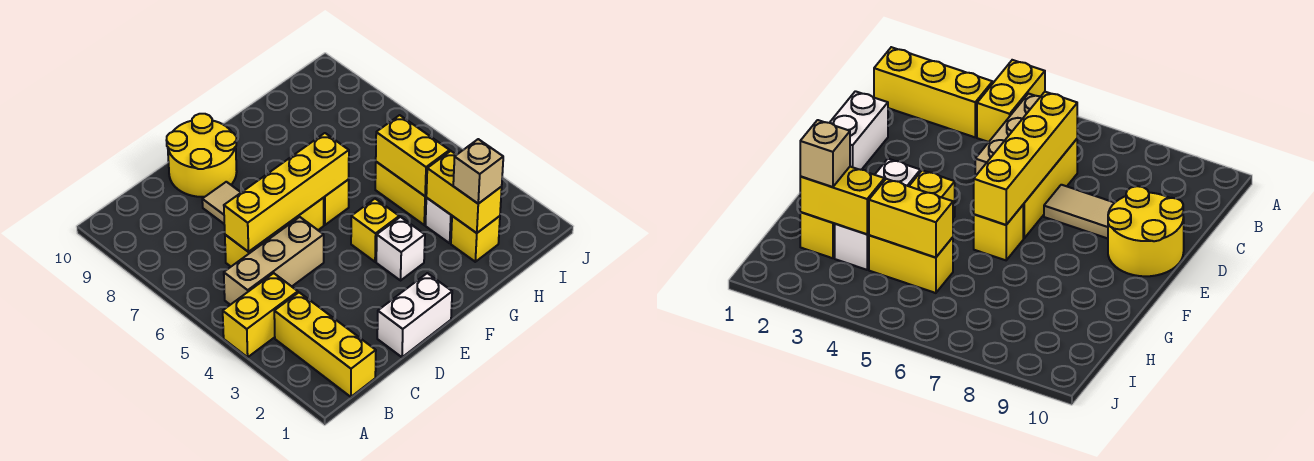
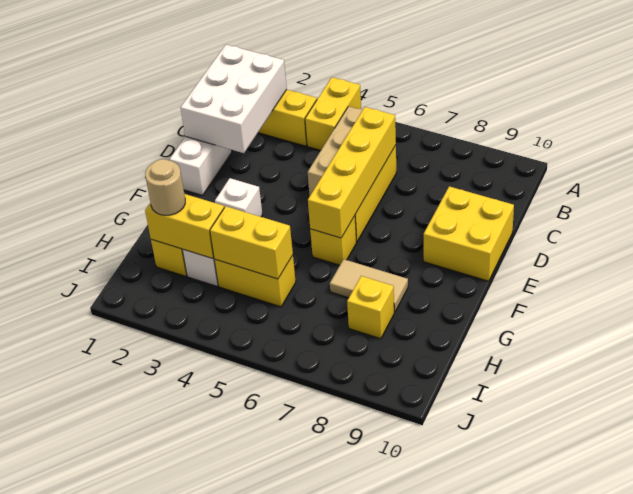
none -> white 2x3 brick [181,45,287,153]
tan 1x2 tile [202,182,241,224] -> tan 1x2 tile moved to [330,259,408,312]
yellow 2x2 round brick [166,114,237,197] -> yellow 2x2 brick [424,186,514,281]
yellow 1x1 brick [351,199,399,262] -> yellow 1x1 brick moved to [347,276,394,339]
tan 1x1 brick [453,139,503,204] -> tan 1x1 round brick [145,159,185,215]

